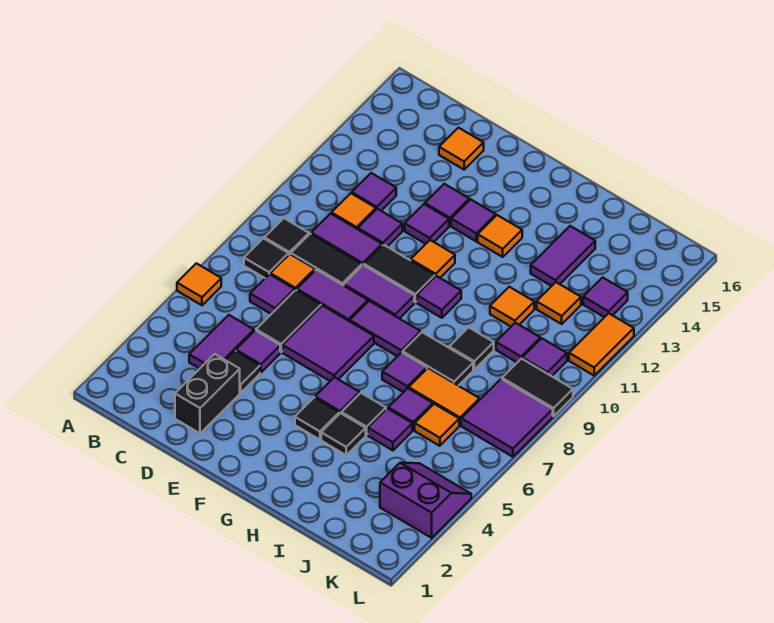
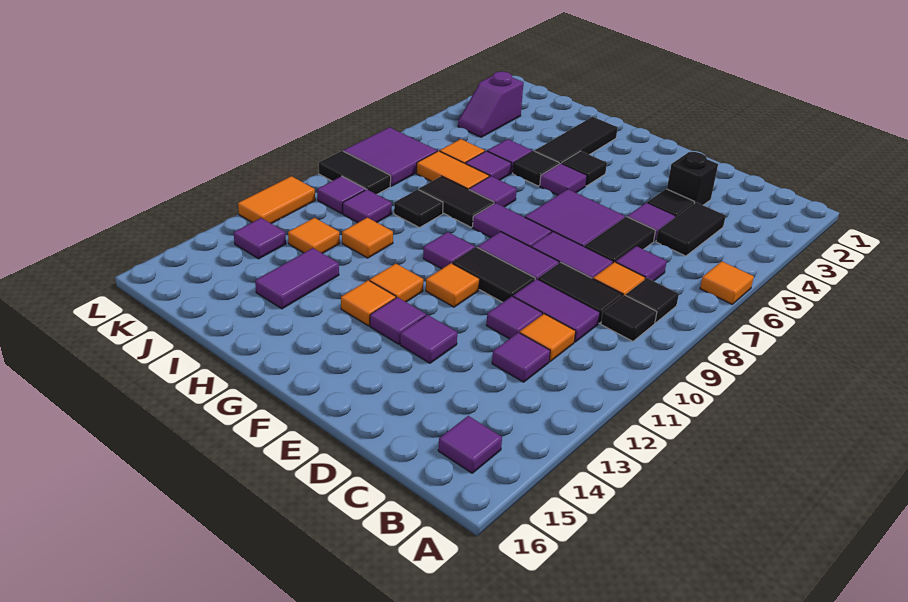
purple 1x2 tile [189,315,254,369] -> black 1x2 tile [656,202,726,256]
black 1x2 brick [175,354,240,433] -> black 1x1 brick [667,152,718,205]
orange 1x1 tile [439,128,484,170] -> orange 1x1 tile moved to [370,264,423,302]
purple 1x1 tile [405,204,449,244] -> purple 1x1 tile moved to [438,416,502,473]
black 1x1 tile [321,413,366,455] -> black 1x3 tile [535,117,618,164]
purple 2x2 slope [380,463,471,538] -> purple 1x2 slope [458,72,524,137]

